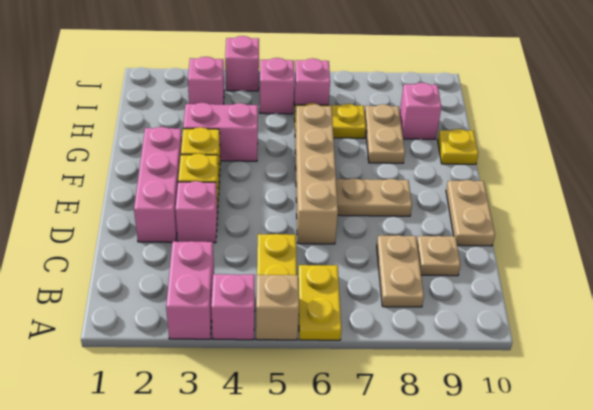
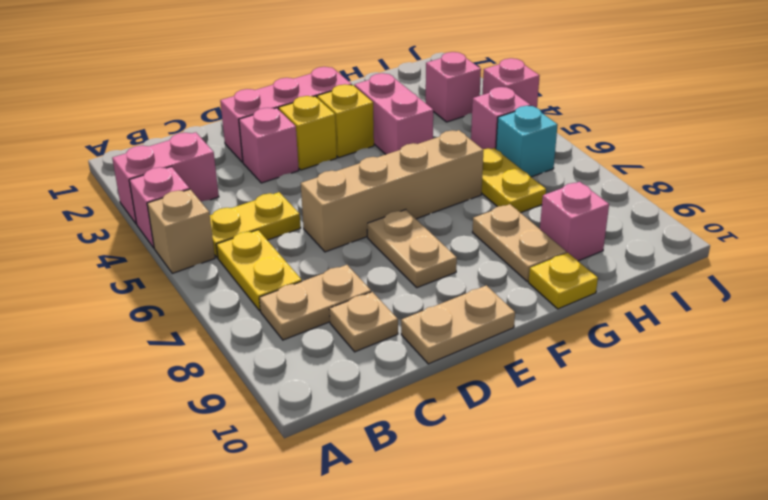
yellow 1x2 plate [298,265,341,340] -> yellow 1x2 plate turned to [216,230,302,311]
tan 1x2 plate [365,104,405,163] -> tan 1x2 plate turned to [472,204,566,282]
pink 1x1 brick [294,58,330,106] -> cyan 1x1 brick [496,106,558,177]

